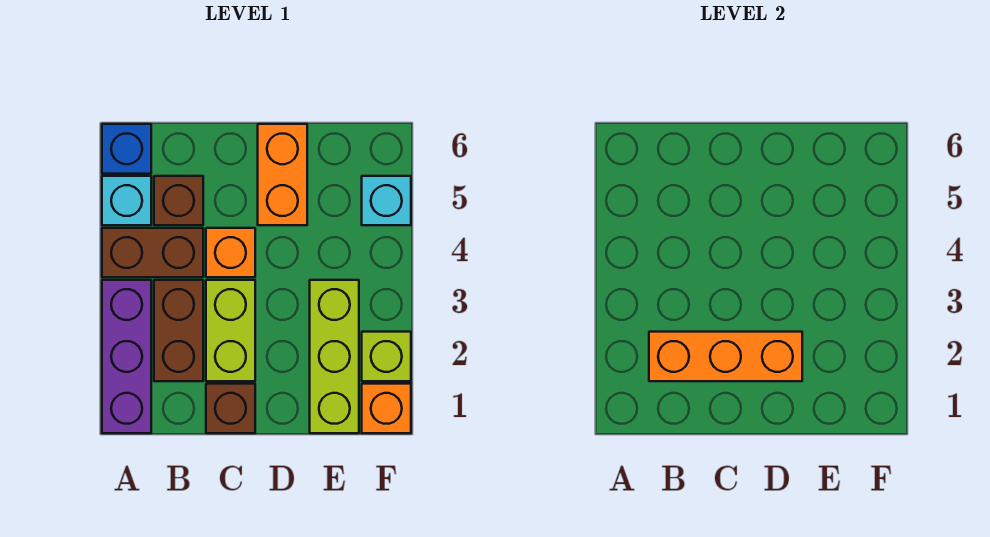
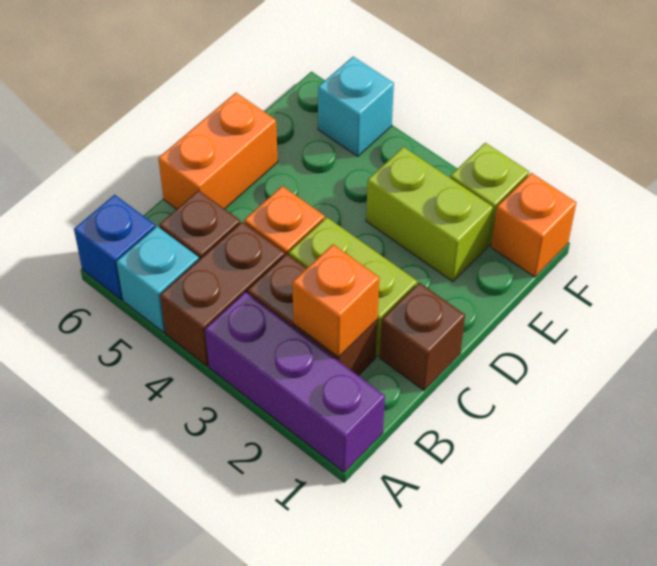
orange 1x3 brick [649,332,802,381] -> orange 1x1 brick [292,244,379,357]
orange 1x2 brick [258,124,307,225] -> orange 1x2 brick turned to [158,93,278,209]
lime 1x3 brick [310,280,359,433] -> lime 1x2 brick [366,147,493,282]

